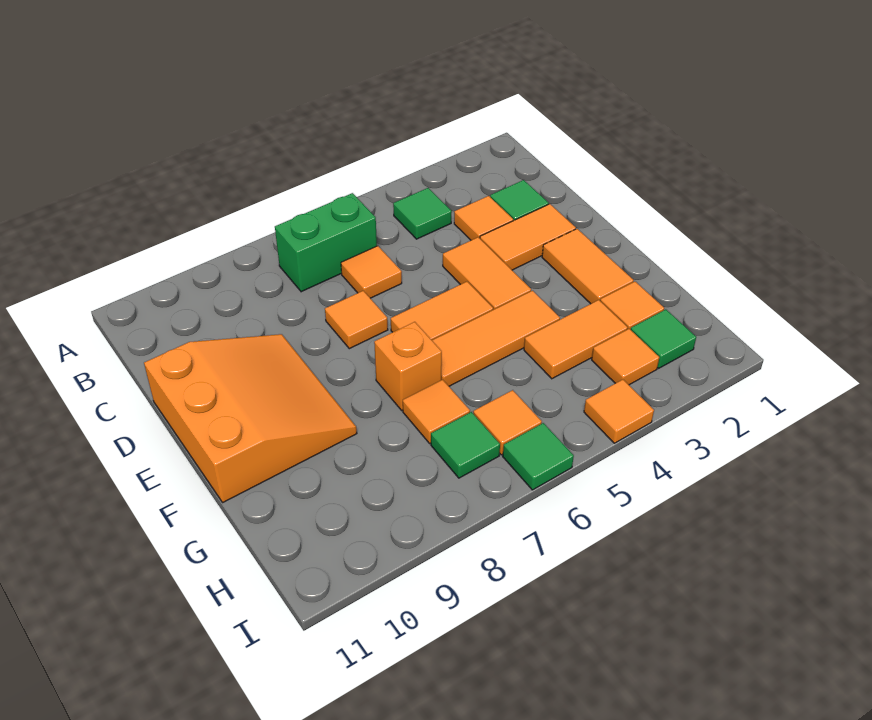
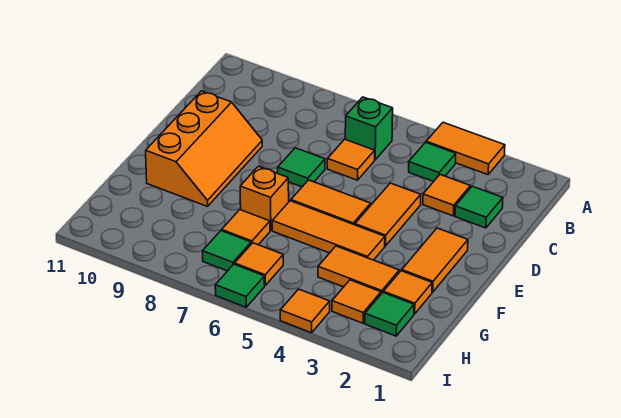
green 1x2 brick [275,193,377,292] -> green 1x1 brick [345,97,393,160]
orange 1x2 tile [480,204,576,270] -> orange 1x2 tile moved to [426,122,505,175]
orange 1x1 tile [325,291,388,349] -> green 1x1 tile [278,148,325,187]
orange 3x3 slope [144,334,357,502] -> orange 2x3 slope [146,91,262,206]

